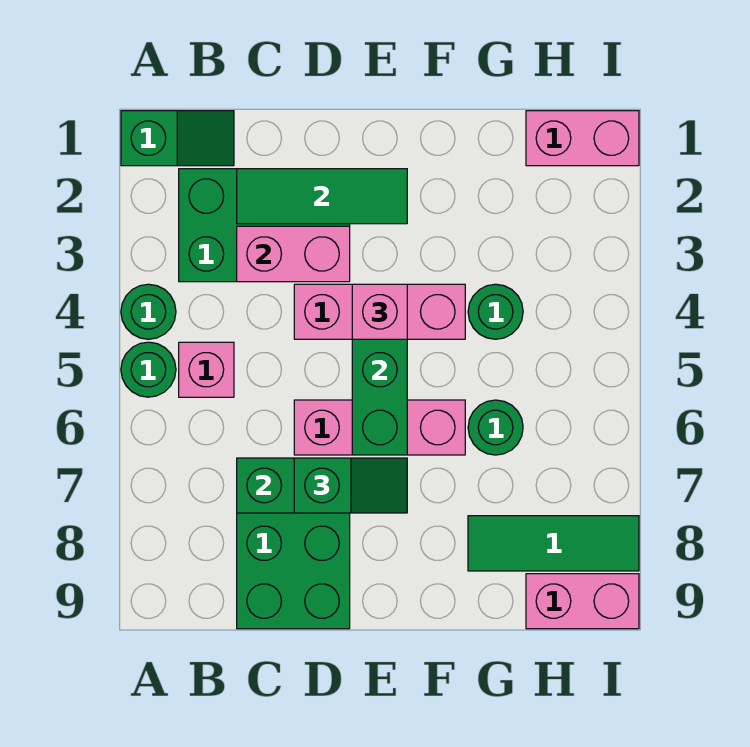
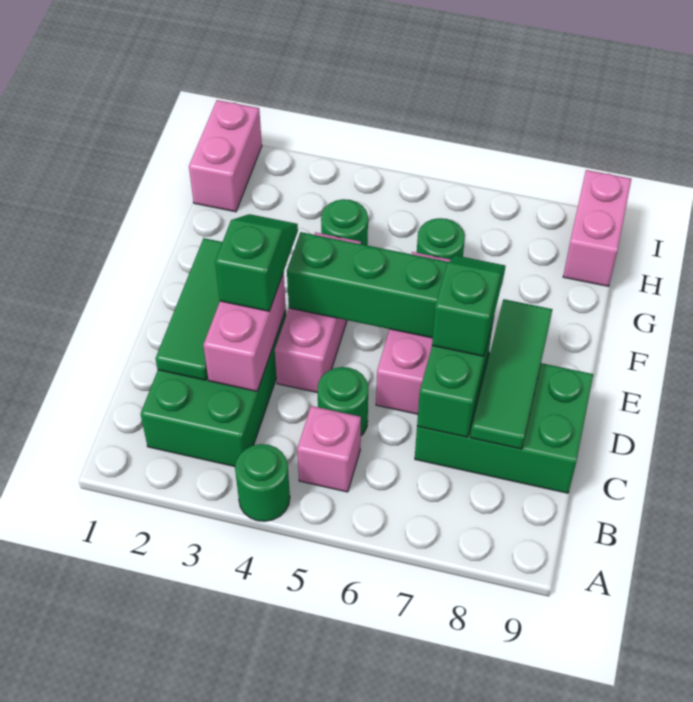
green 1x2 slope [121,111,234,166] -> green 1x2 slope moved to [215,214,298,311]
green 1x1 round brick [121,342,176,397] -> green 1x1 round brick moved to [318,367,368,436]
pink 1x1 brick [352,284,407,339] -> none
green 1x3 tile [468,516,639,571] -> green 1x3 tile moved to [471,299,552,449]

